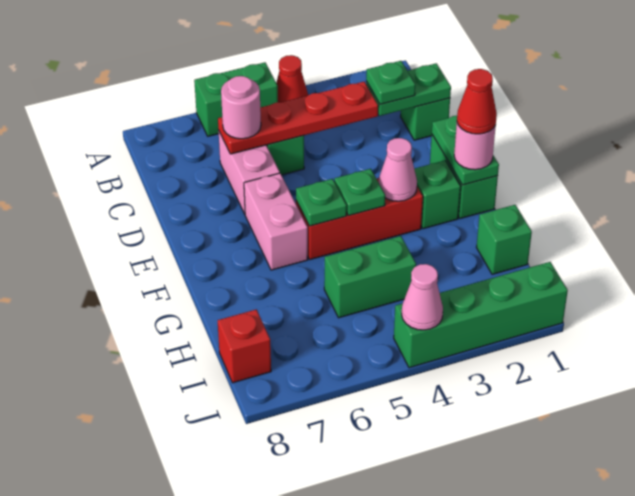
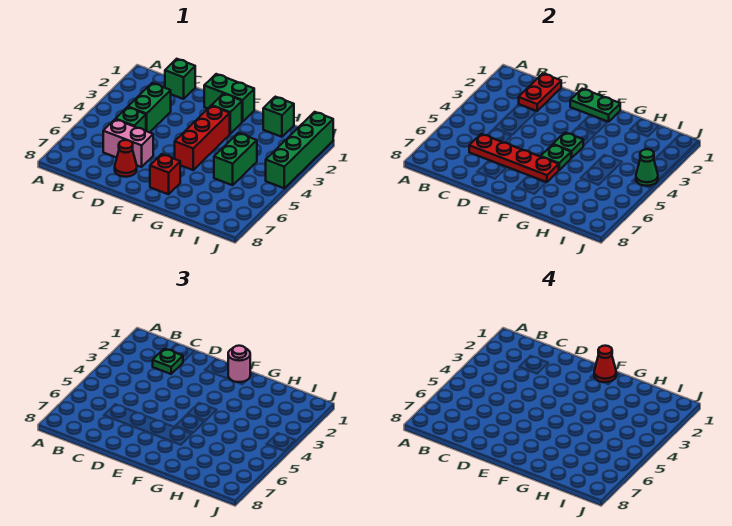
red 1x1 cone [276,55,308,102] -> red 1x1 cone moved to [115,140,137,177]
green 1x2 brick [194,62,278,136] -> green 1x2 brick moved to [128,83,171,132]
green 1x2 plate [366,63,451,116] -> red 1x2 plate [519,73,561,111]
red 1x4 plate [218,82,378,154] -> red 1x4 plate turned to [469,134,559,182]
pink 1x1 round brick [221,76,261,139] -> none
pink 1x2 brick [244,173,308,270] -> none
pink 1x1 cone [378,138,417,201] -> none
red 1x1 brick [218,309,271,383] -> red 1x1 brick moved to [150,154,181,194]
pink 1x1 cone [402,264,443,330] -> green 1x1 cone [636,149,658,186]

